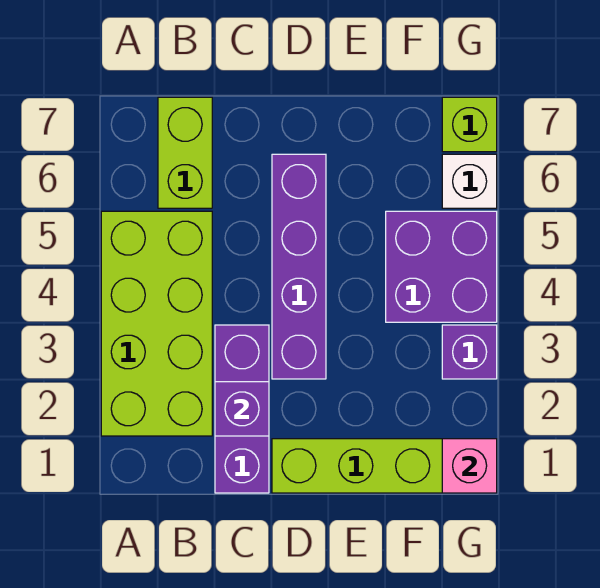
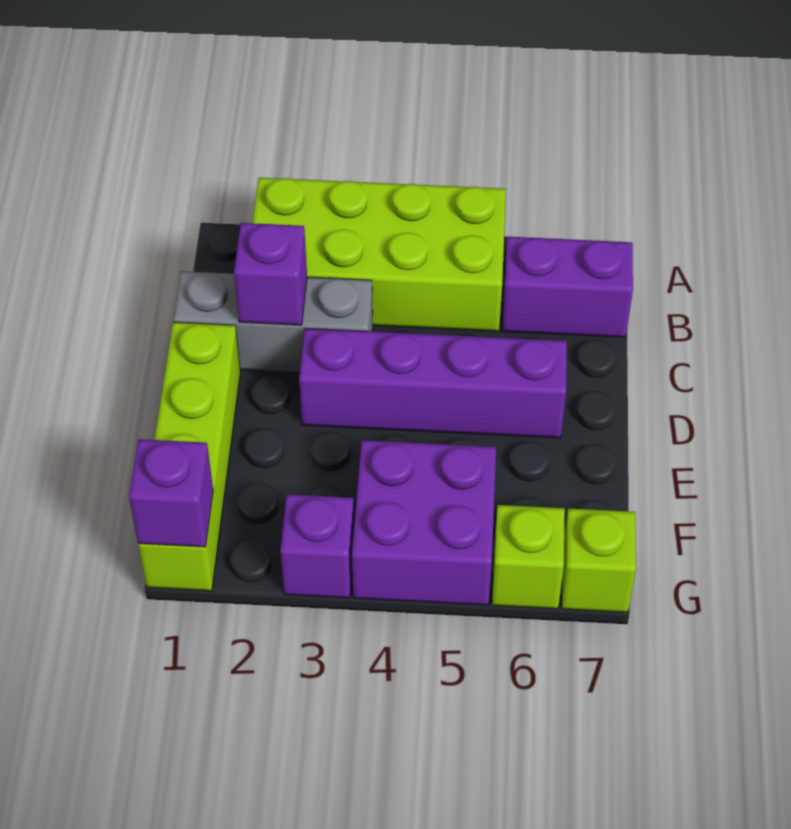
lime 1x2 brick [158,97,212,208] -> purple 1x2 brick [502,237,633,337]
purple 1x3 brick [215,325,269,493] -> grey 1x3 brick [173,271,373,373]
pink 1x1 brick [442,439,497,493] -> purple 1x1 brick [129,439,213,547]
white 1x1 brick [442,154,497,208] -> lime 1x1 brick [492,505,565,609]

